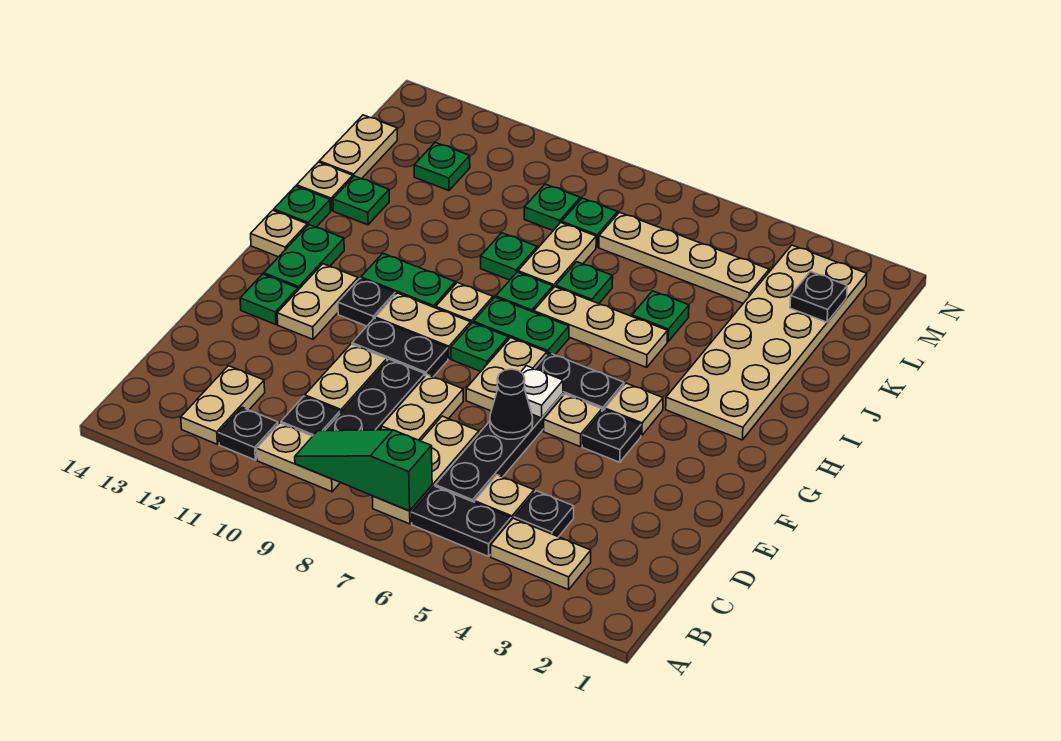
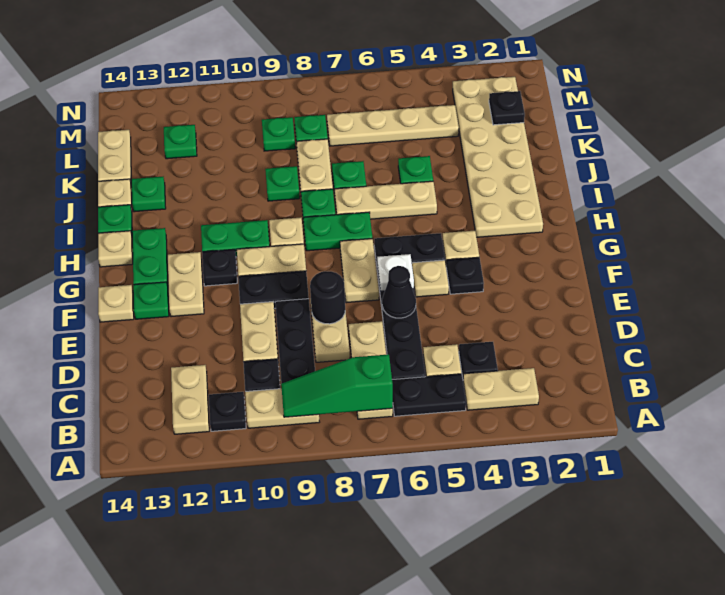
none -> black 1x1 round brick [310,271,345,324]
none -> tan 1x1 plate [98,285,134,322]
green 1x1 plate [451,323,509,371] -> none

